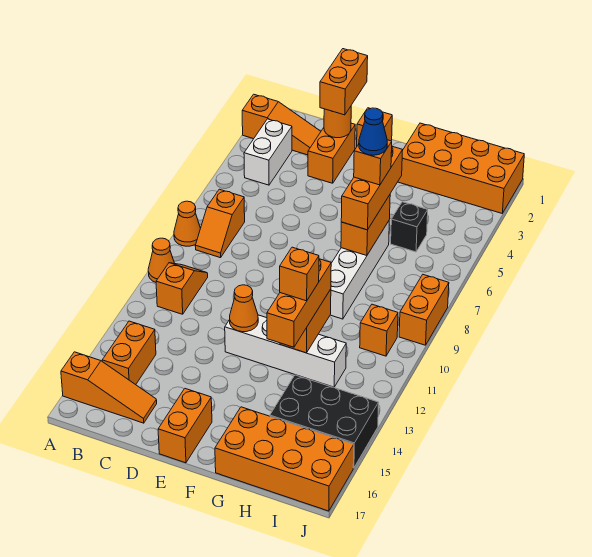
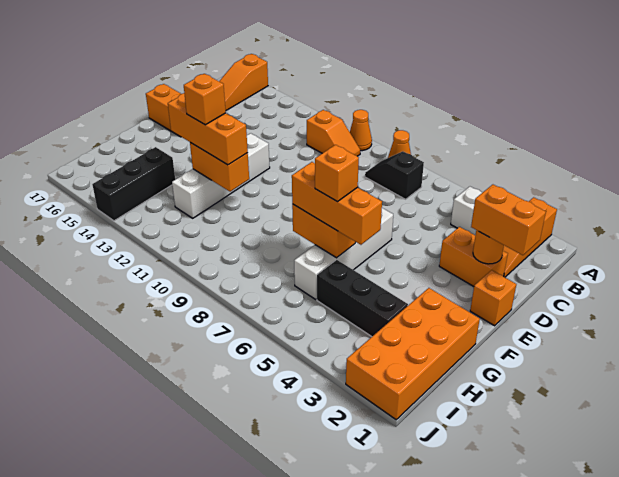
orange 1x2 slope [195,189,245,258] -> black 1x2 slope [365,151,424,199]
orange 1x2 brick [102,321,156,385] -> none
orange 1x1 cone [230,285,258,332] -> none
white 1x4 brick [330,221,389,319] -> white 1x4 brick turned to [294,208,393,299]
blue 1x1 cone [359,108,387,155] -> none
orange 2x4 brick [215,407,354,511] -> none
black 1x1 brick [391,202,428,252] -> black 1x3 brick [317,260,408,337]
black 2x3 brick [270,375,379,468] -> black 1x3 brick [92,147,175,221]
orange 1x1 brick [360,304,398,356] -> none
orange 1x2 brick [399,275,449,345] -> none

